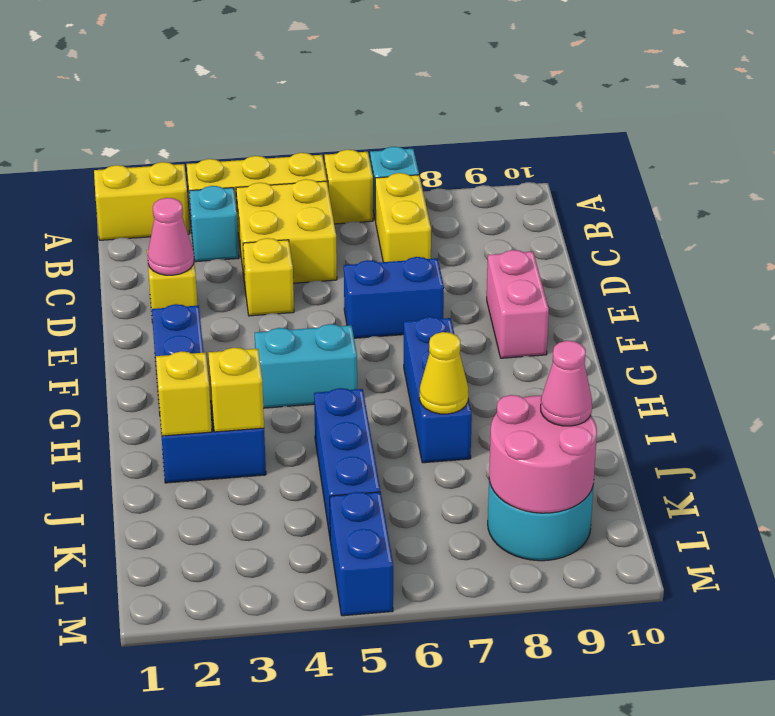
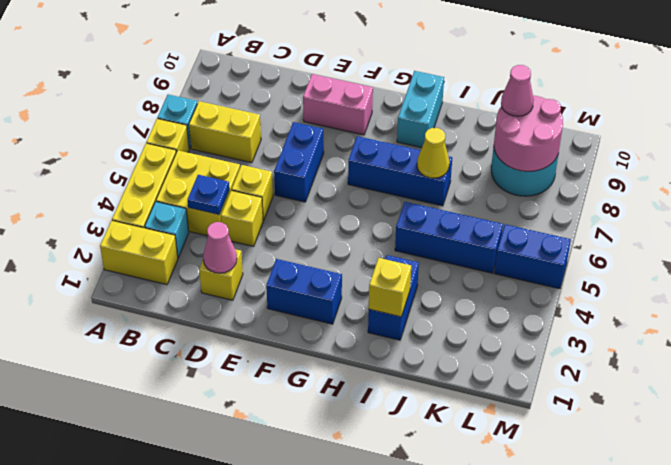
yellow 1x2 brick [94,162,190,240] -> yellow 1x2 brick turned to [100,220,178,285]
none -> blue 1x1 plate [188,175,229,215]
cyan 1x2 brick [255,324,357,408] -> cyan 1x2 brick moved to [397,71,444,148]
yellow 1x1 brick [208,348,264,432] -> yellow 1x1 brick moved to [232,165,273,220]

